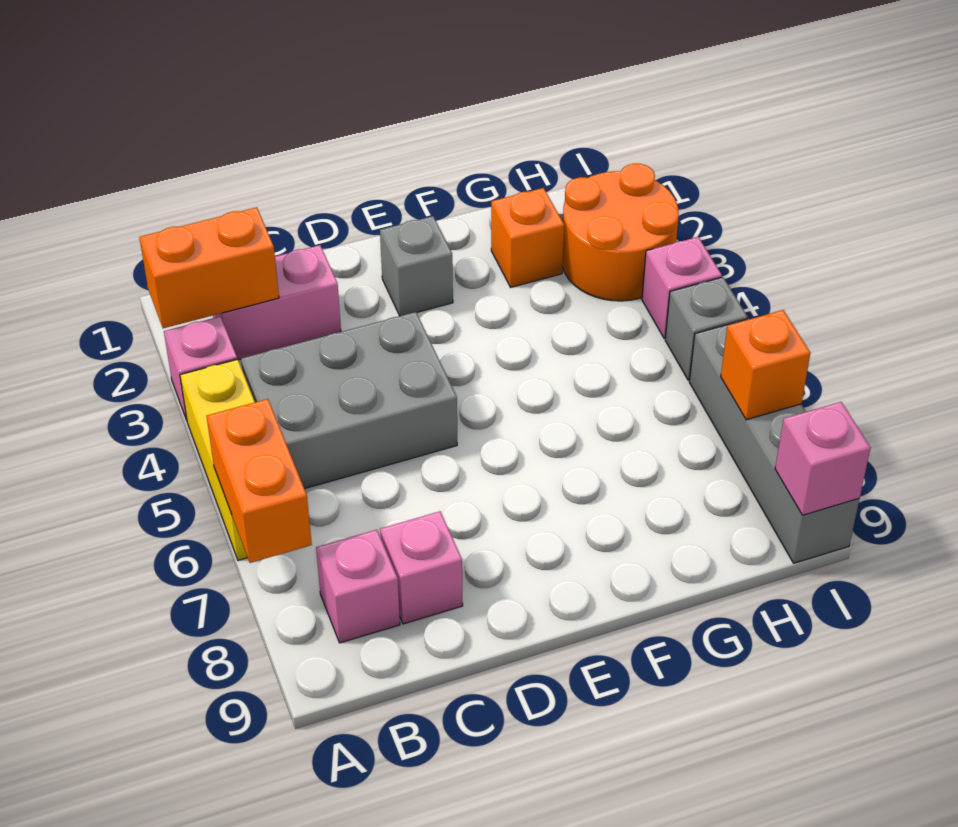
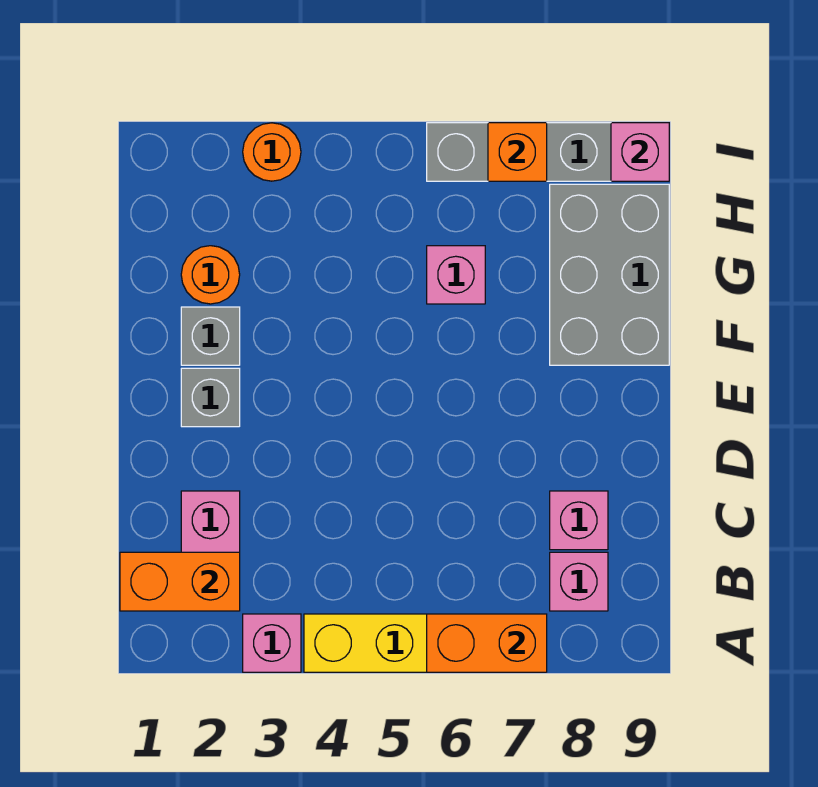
orange 1x2 brick [139,207,279,328] -> orange 1x2 brick turned to [120,552,240,611]
grey 2x3 brick [241,312,457,489] -> grey 2x3 brick moved to [550,184,669,365]
orange 1x1 brick [491,188,564,287] -> orange 1x1 round brick [181,246,240,304]
orange 2x2 round brick [562,164,679,301] -> orange 1x1 round brick [243,123,301,181]
pink 1x1 brick [642,237,722,338] -> pink 1x1 brick moved to [427,246,485,304]
grey 1x1 brick [665,277,747,380] -> grey 1x1 brick moved to [181,307,240,365]

